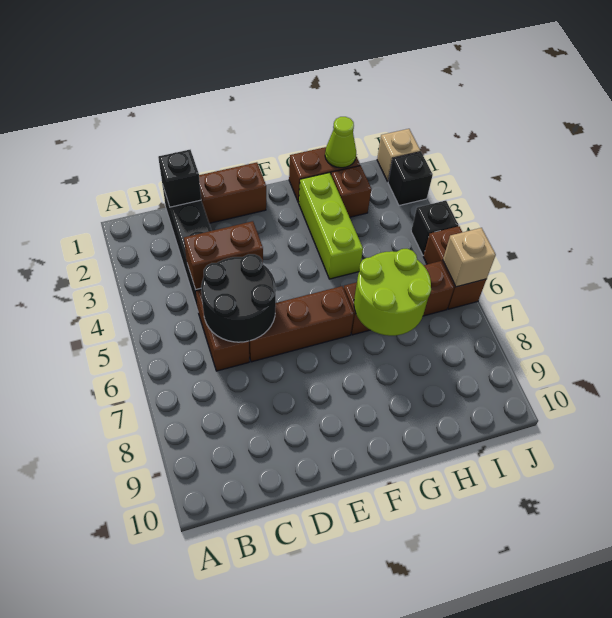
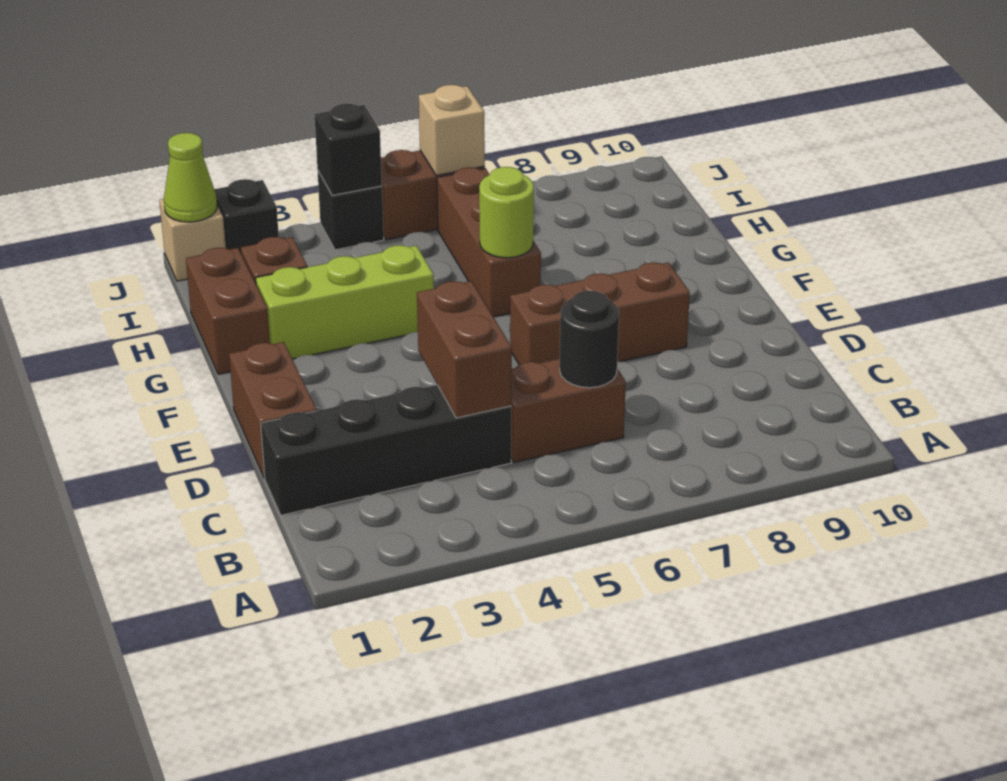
black 1x1 brick [158,150,201,207] -> black 1x1 brick moved to [315,104,382,195]
black 2x2 round brick [201,254,276,342] -> black 1x1 round brick [560,291,619,388]
brown 1x3 brick [249,286,354,362] -> brown 1x3 brick turned to [510,262,690,365]
lime 2x2 round brick [354,249,431,336] -> lime 1x1 round brick [479,167,534,258]
lime 1x1 cone [325,117,356,168] -> lime 1x1 cone moved to [164,133,217,222]

